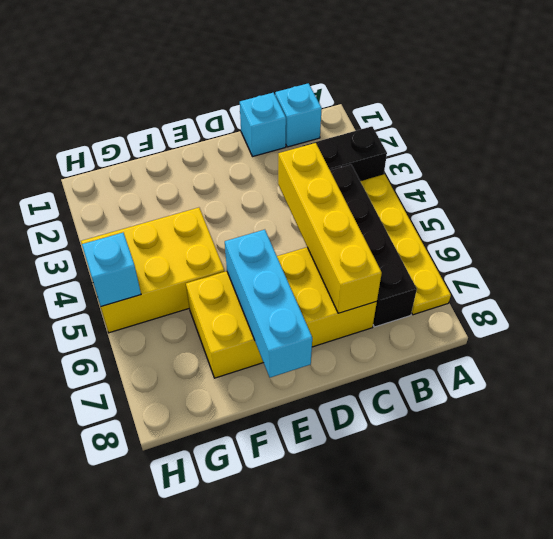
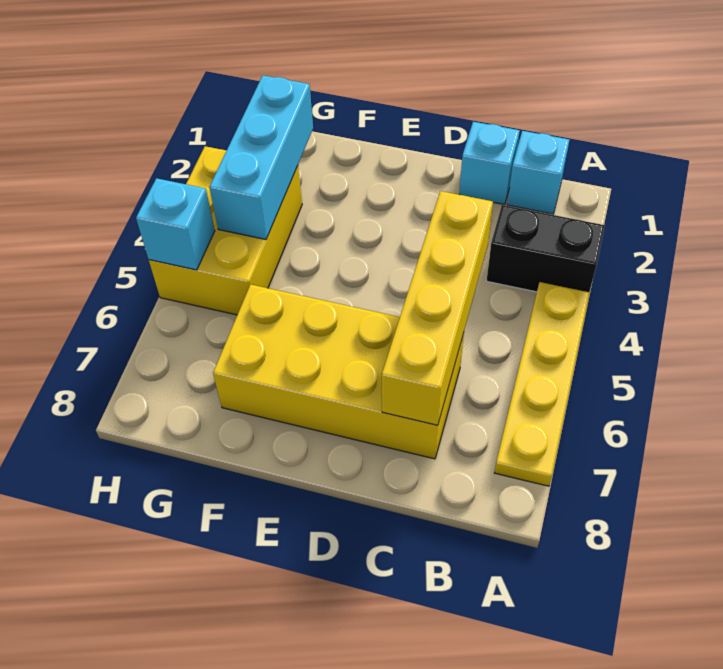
black 1x4 brick [330,165,417,327] -> none
cyan 1x3 brick [225,230,312,377] -> cyan 1x3 brick moved to [209,76,313,239]
yellow 2x3 brick [81,208,224,333] -> yellow 2x3 brick turned to [149,146,302,315]

